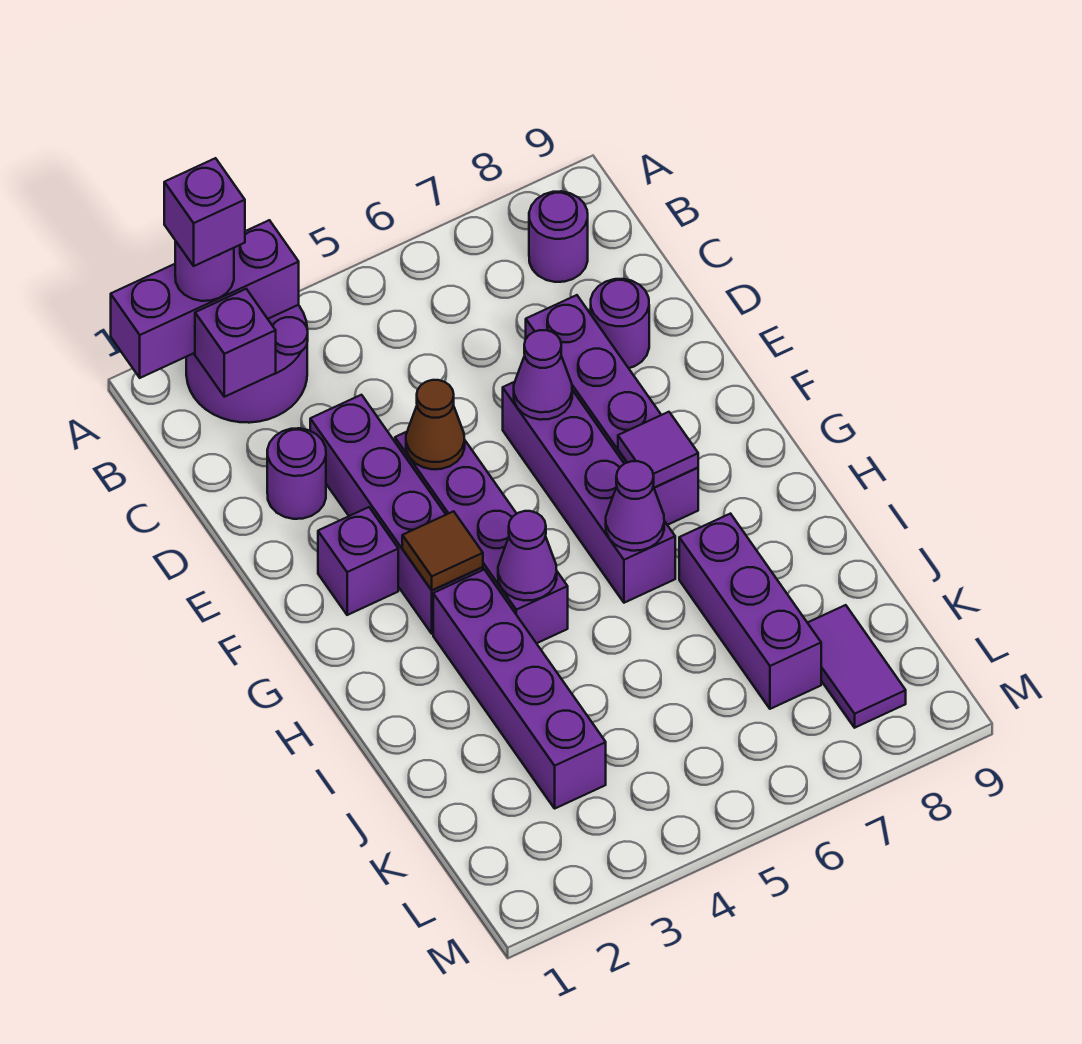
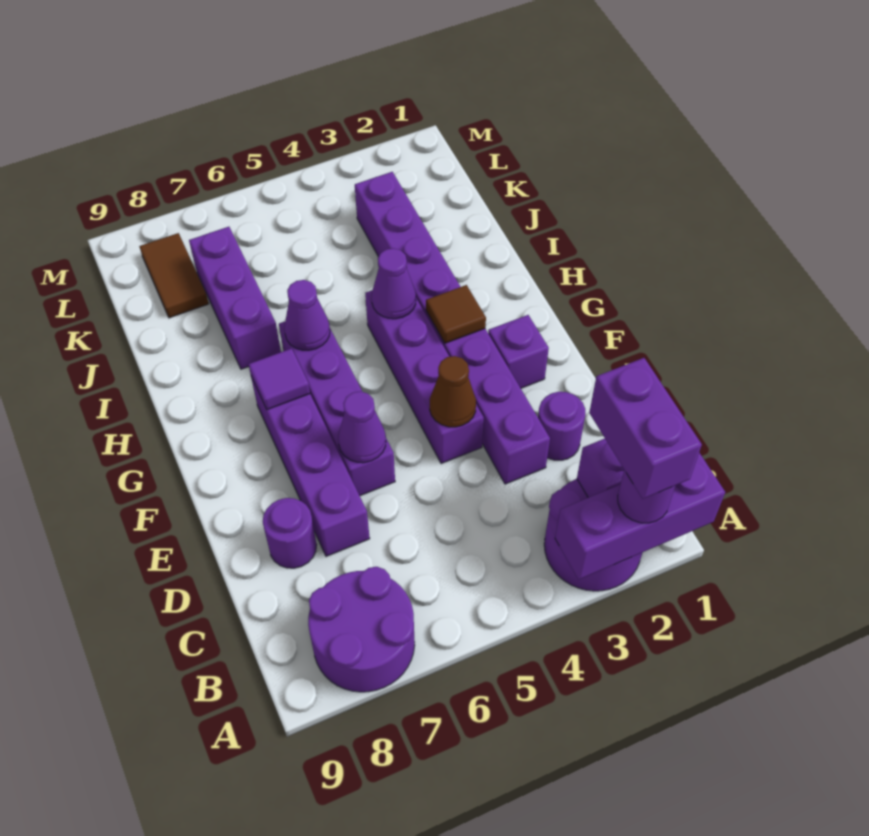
purple 1x1 brick [164,158,245,266] -> purple 1x2 brick [589,358,702,499]
purple 1x1 round brick [529,191,588,282] -> purple 2x2 round brick [308,567,415,692]
purple 1x2 tile [808,605,906,728] -> brown 1x2 tile [139,233,209,318]

